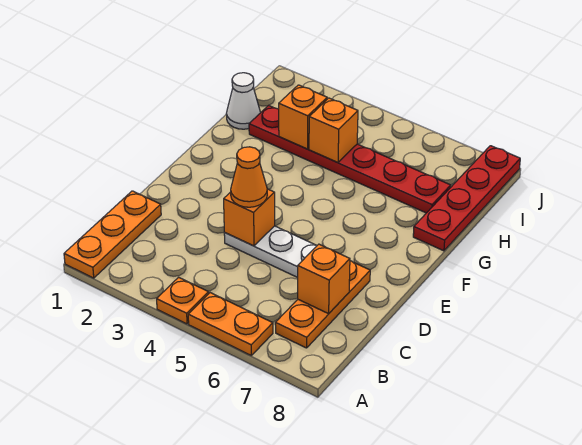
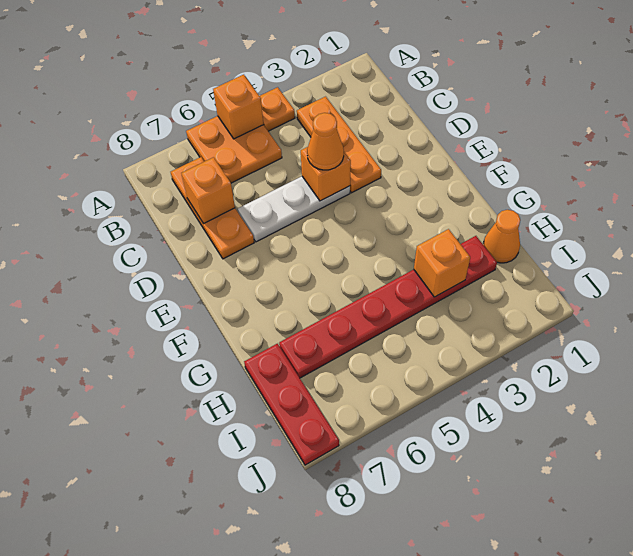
orange 1x3 plate [64,191,161,278] -> orange 1x3 plate moved to [297,97,381,193]
orange 1x2 plate [188,293,273,355] -> orange 2x2 plate [186,116,282,183]
red 1x4 plate [413,146,520,251] -> red 1x3 plate [244,344,339,465]
white 1x1 cone [226,73,261,129] -> orange 1x1 cone [483,210,520,263]
orange 1x1 brick [309,98,358,163] -> orange 1x1 brick moved to [213,75,264,139]

